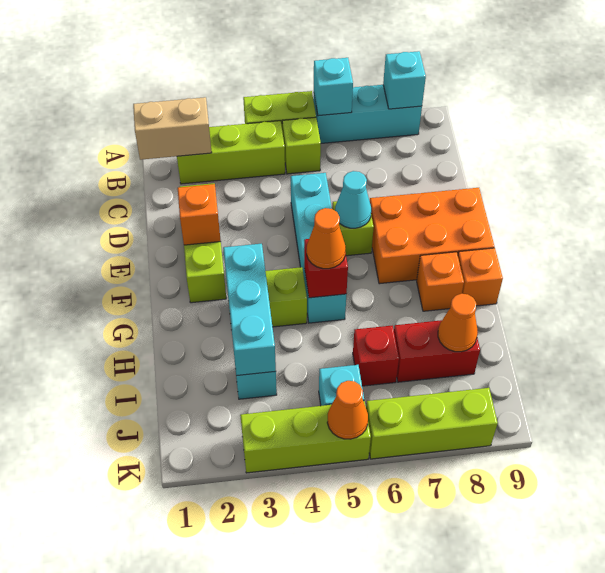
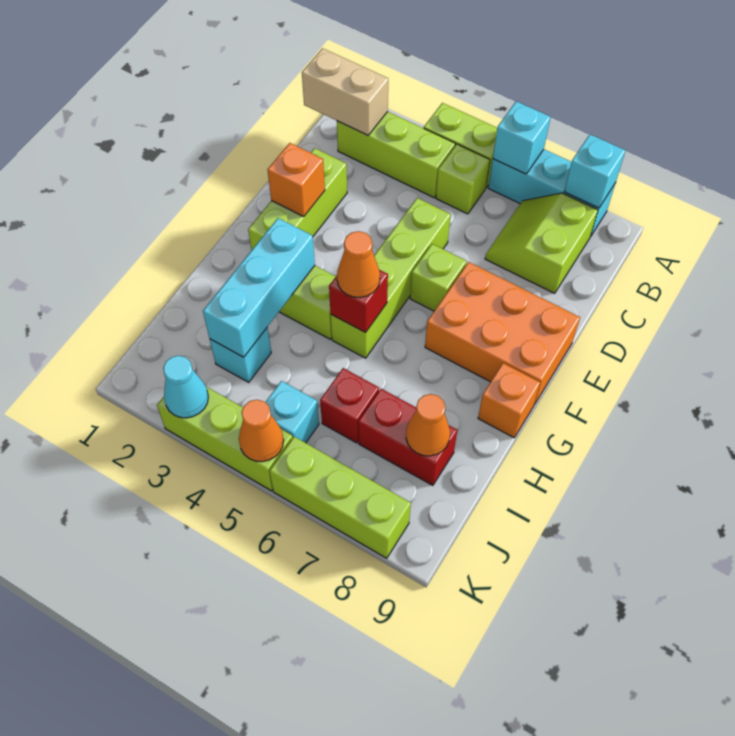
none -> lime 2x2 slope [485,193,598,293]
cyan 1x4 brick [291,173,346,323] -> lime 1x4 brick [331,198,451,358]
cyan 1x1 cone [335,171,371,228] -> cyan 1x1 cone moved to [163,356,208,418]
orange 1x1 brick [417,252,464,311] -> none

